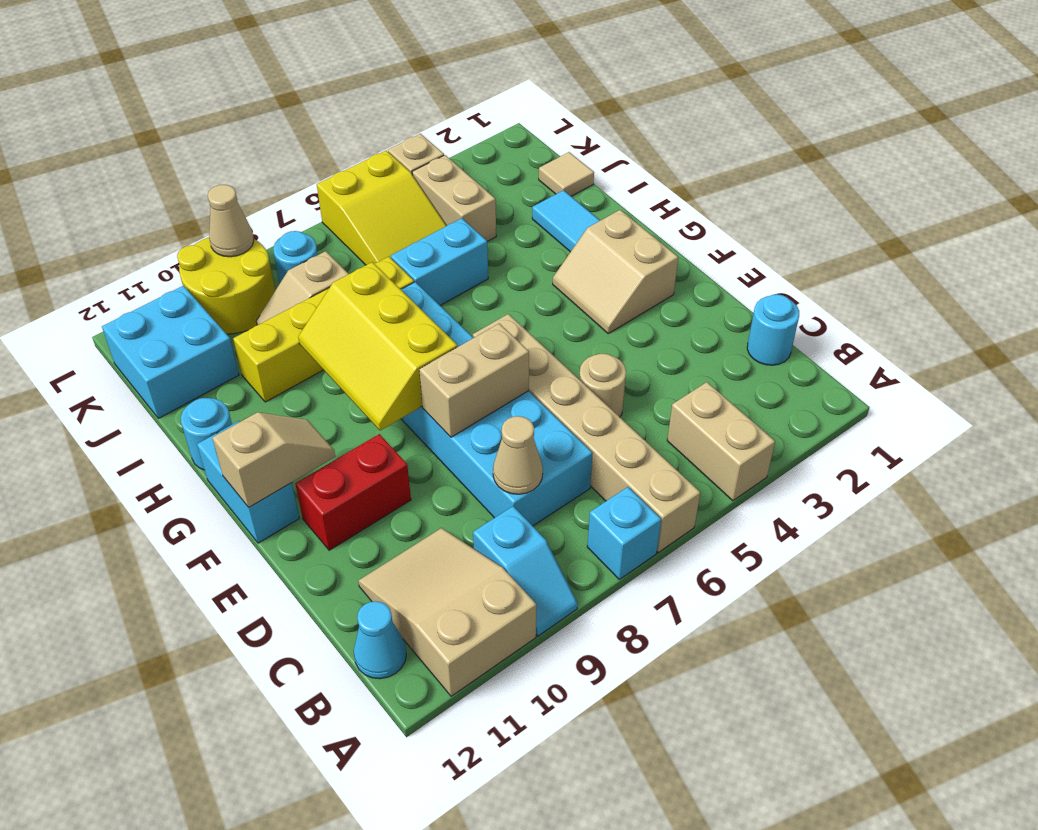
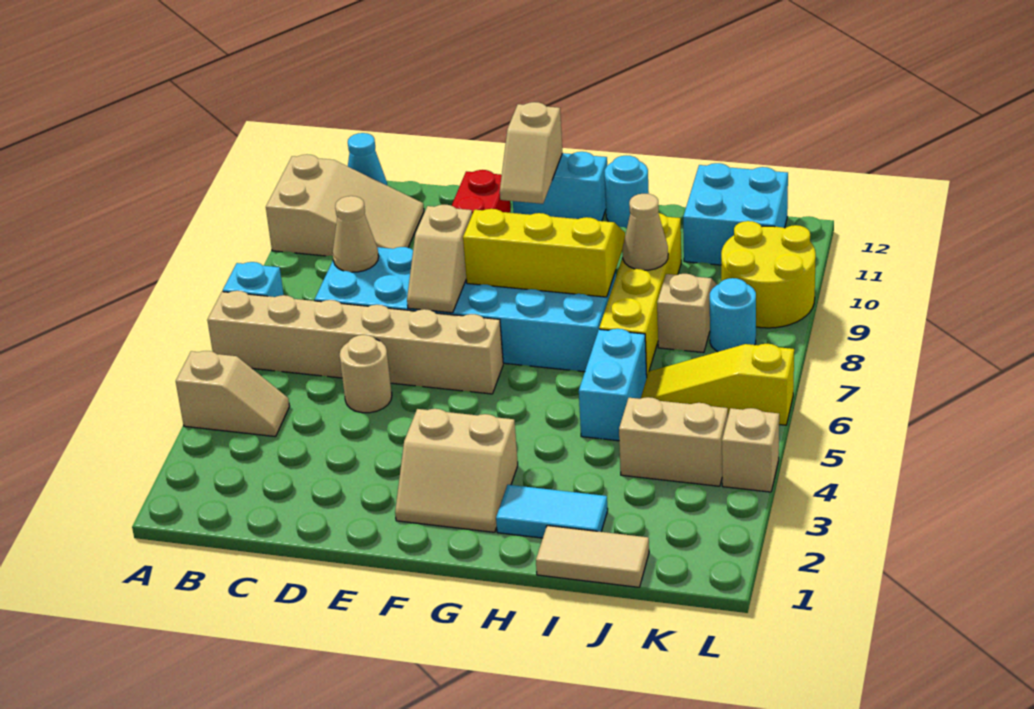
tan 1x2 brick [667,382,775,501] -> tan 1x2 slope [176,351,290,437]
cyan 1x2 slope [473,506,578,636] -> none
cyan 1x1 round brick [747,294,799,365] -> none
tan 1x2 brick [419,324,529,437] -> tan 1x2 slope [407,205,472,313]
tan 2x2 slope [553,210,678,333] -> tan 2x2 slope turned to [395,409,518,532]
tan 1x1 tile [539,152,594,196] -> tan 1x2 tile [536,526,649,587]
yellow 2x3 slope [317,151,447,265] -> yellow 1x3 slope [641,344,794,425]
tan 1x1 cone [208,185,254,257] -> tan 1x1 cone moved to [623,194,668,270]

